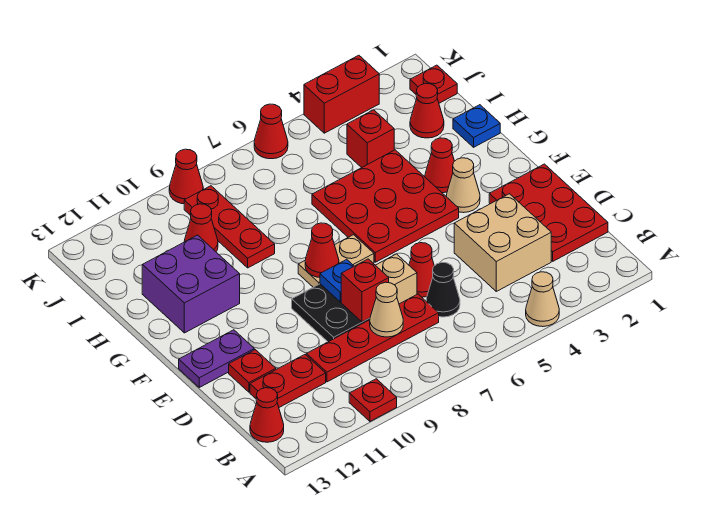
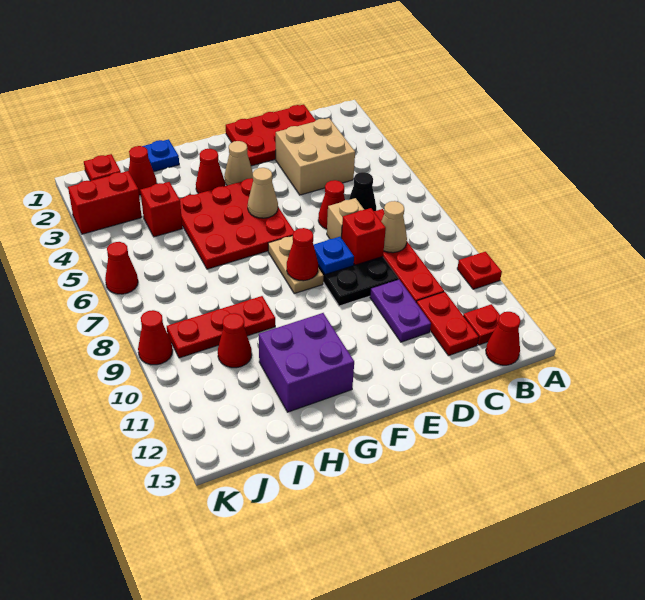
tan 1x1 cone [526,272,559,327] -> tan 1x1 cone moved to [248,168,278,218]
red 1x1 plate [229,350,276,392] -> red 1x1 plate moved to [463,304,500,345]
purple 1x2 plate [179,330,254,387] -> purple 1x2 plate moved to [370,279,431,342]
red 1x2 brick [304,55,379,133] -> red 1x2 brick turned to [68,171,142,234]

